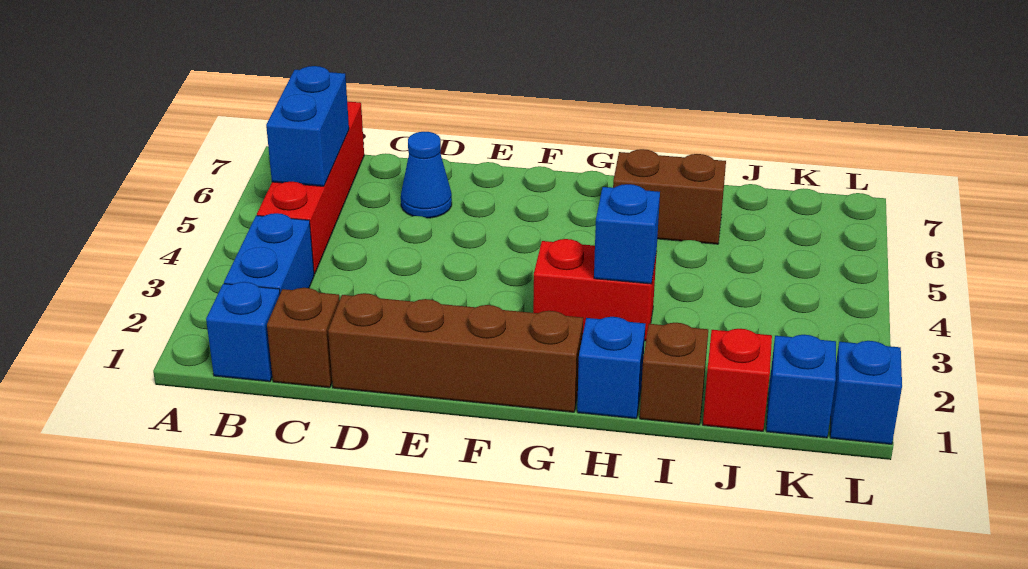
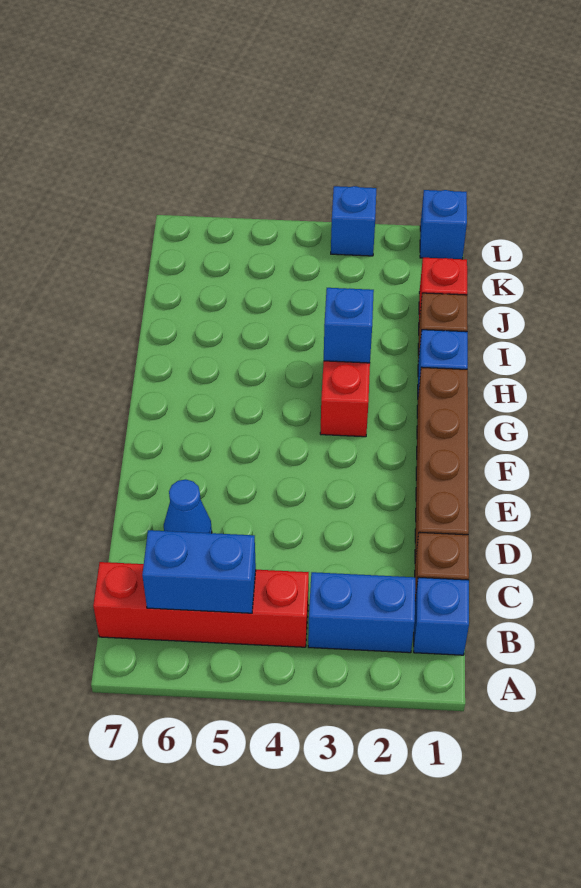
brown 1x2 brick [613,149,726,244] -> none
blue 1x1 brick [766,335,836,438] -> blue 1x1 brick moved to [331,186,376,256]

